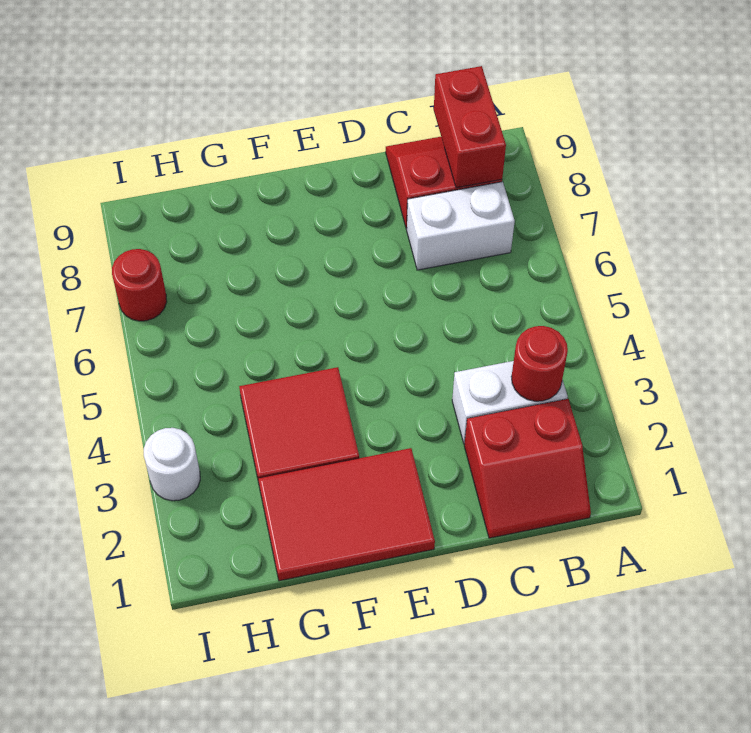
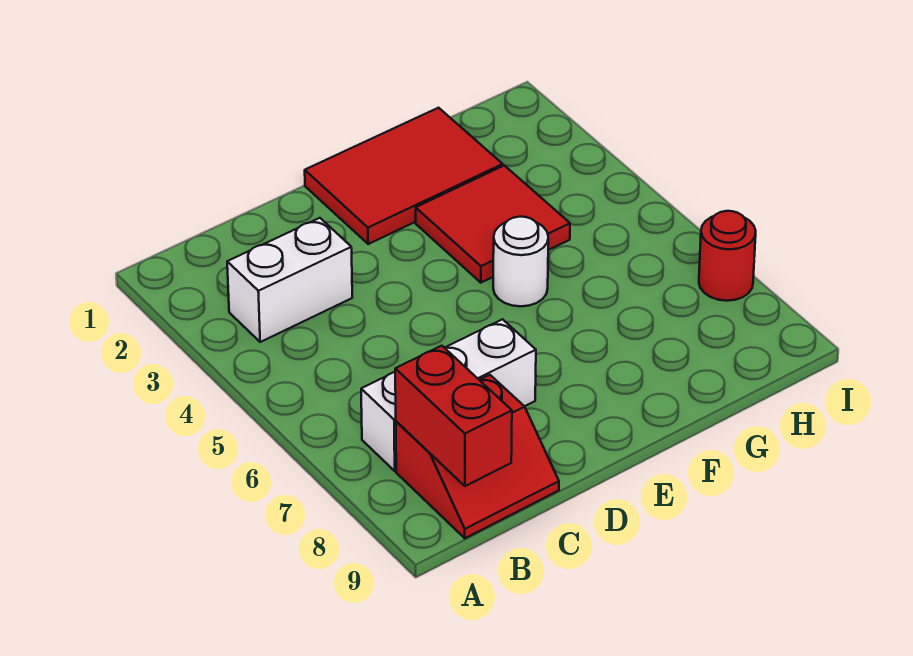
red 2x2 slope [464,399,591,538] -> none
red 1x1 round brick [511,326,568,401] -> none
white 1x2 brick [407,182,515,270] -> white 1x3 brick [361,319,536,471]
white 1x1 round brick [144,428,200,501] -> white 1x1 round brick moved to [493,217,548,306]

